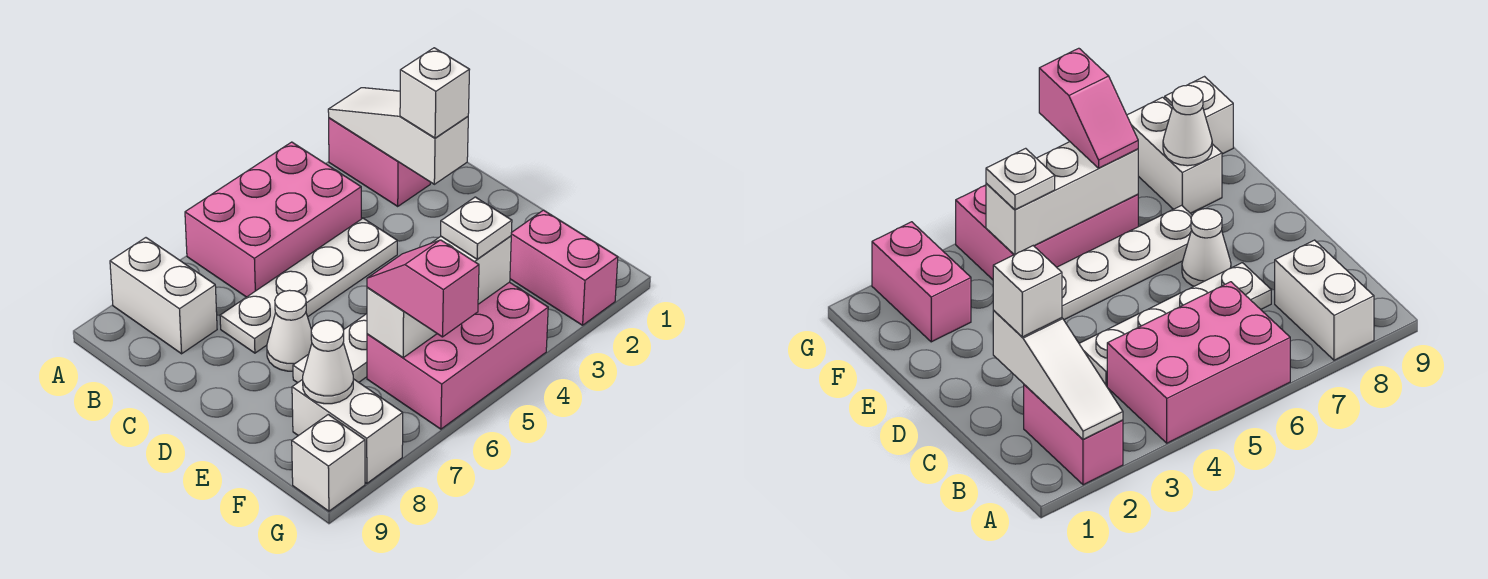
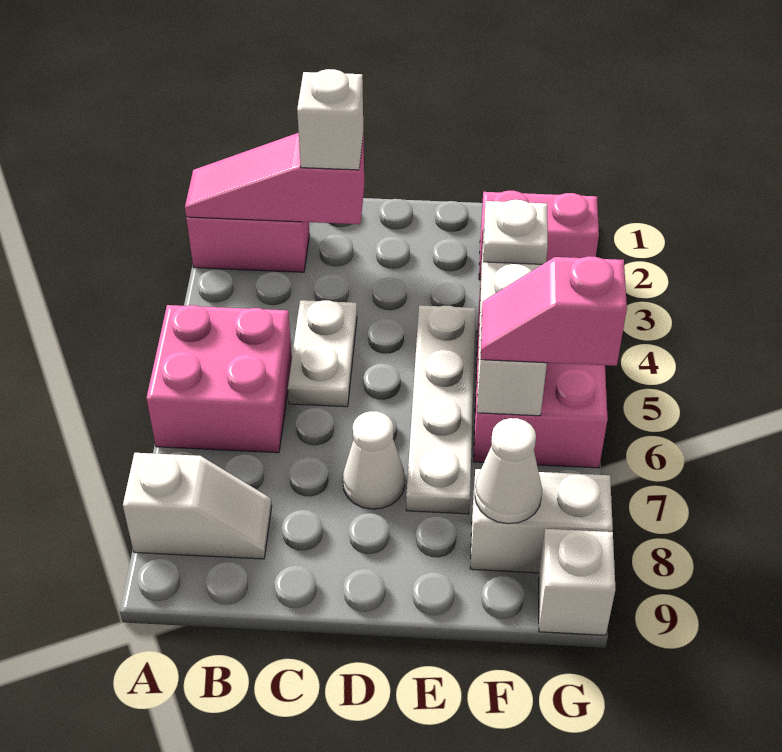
white 1x3 slope [328,88,468,184] -> pink 1x3 slope [185,133,364,224]
pink 2x3 brick [185,142,361,297] -> pink 2x2 brick [146,305,292,453]
white 1x2 brick [110,238,217,354] -> white 1x2 slope [123,453,272,559]
white 1x4 plate [220,218,397,353] -> white 1x2 plate [288,300,357,407]

